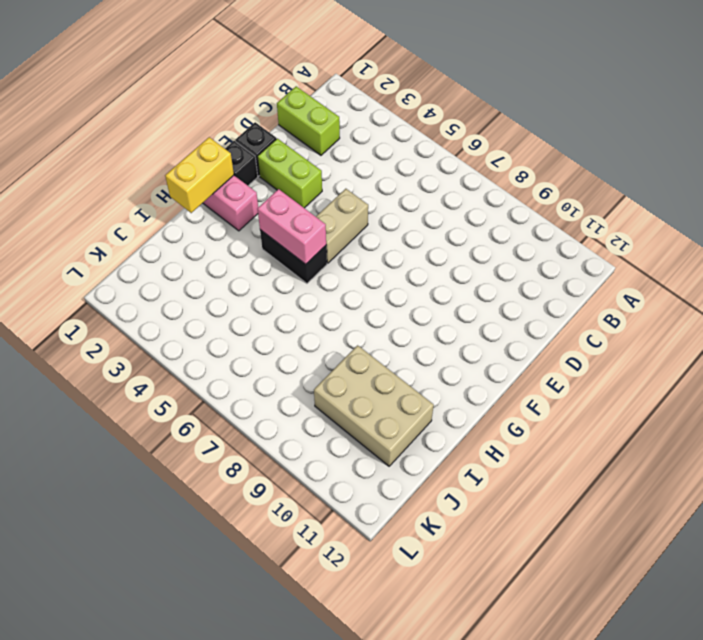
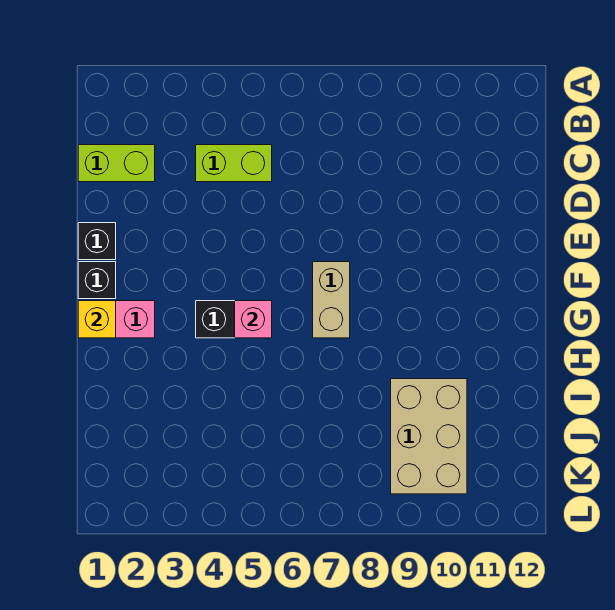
lime 1x2 brick [257,138,322,208] -> lime 1x2 brick moved to [196,145,272,182]
tan 1x2 brick [316,189,368,263] -> tan 1x2 brick moved to [313,262,350,338]
yellow 1x2 brick [165,137,234,213] -> yellow 1x1 brick [78,301,116,338]
pink 1x2 brick [258,189,326,264] -> pink 1x1 brick [235,301,272,338]
tan 2x3 brick [314,345,434,466] -> tan 2x3 brick turned to [391,379,467,494]

